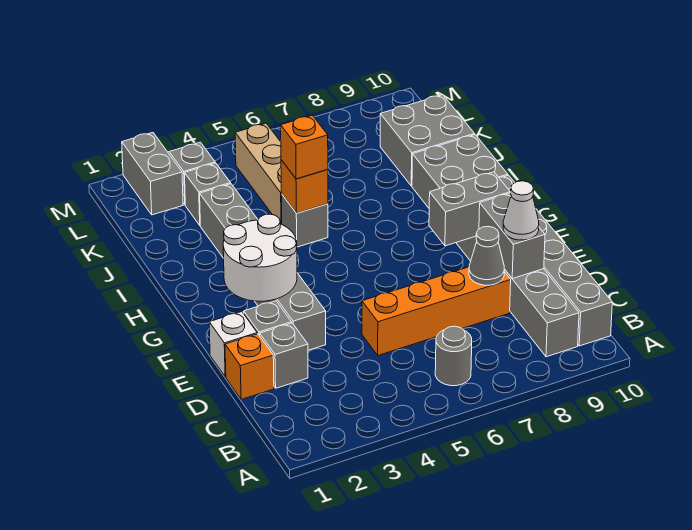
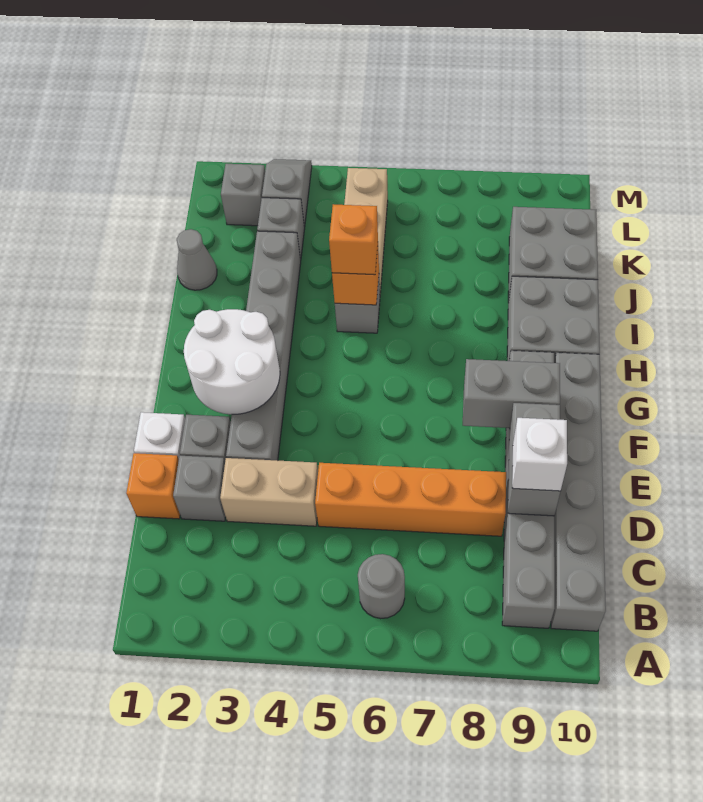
none -> tan 1x2 brick [220,458,318,526]
grey 1x1 cone [469,226,504,285] -> grey 1x1 cone moved to [177,229,217,290]
white 1x1 cone [503,181,539,240] -> white 1x1 brick [512,418,567,491]
grey 1x2 brick [122,133,183,215] -> grey 1x1 brick [221,164,265,226]

